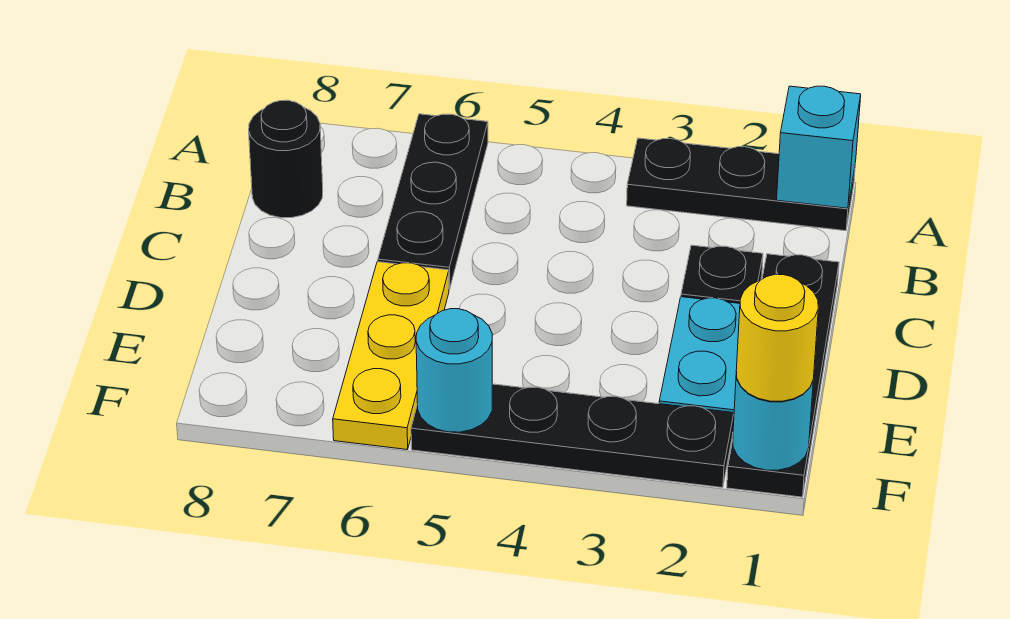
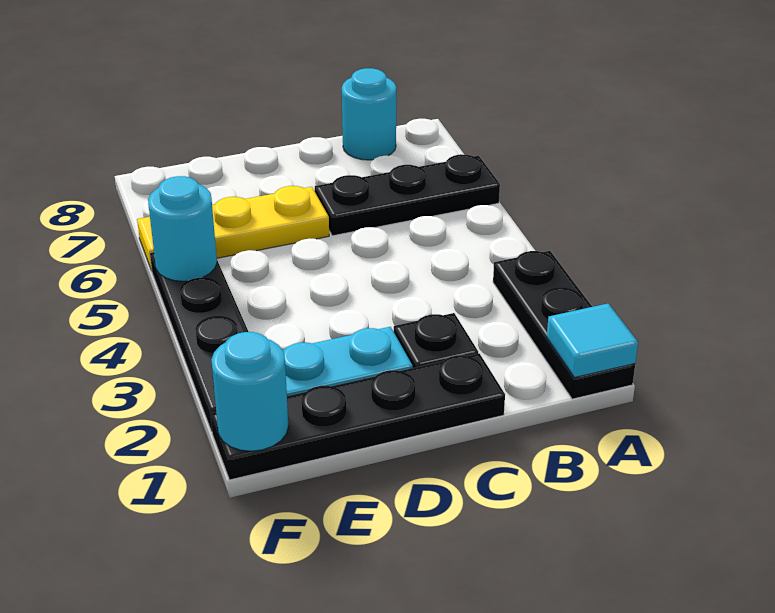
cyan 1x1 brick [777,86,861,208] -> cyan 1x1 tile [547,303,638,377]
black 1x1 round brick [249,100,323,218] -> cyan 1x1 round brick [342,68,396,160]
yellow 1x1 round brick [736,275,818,401] -> none

